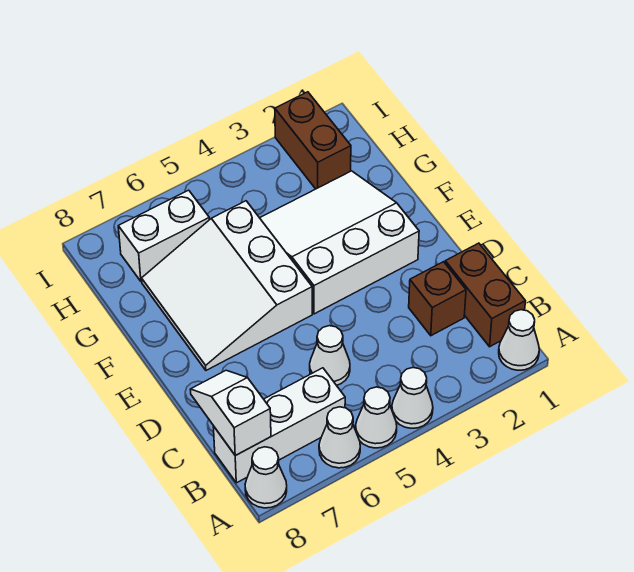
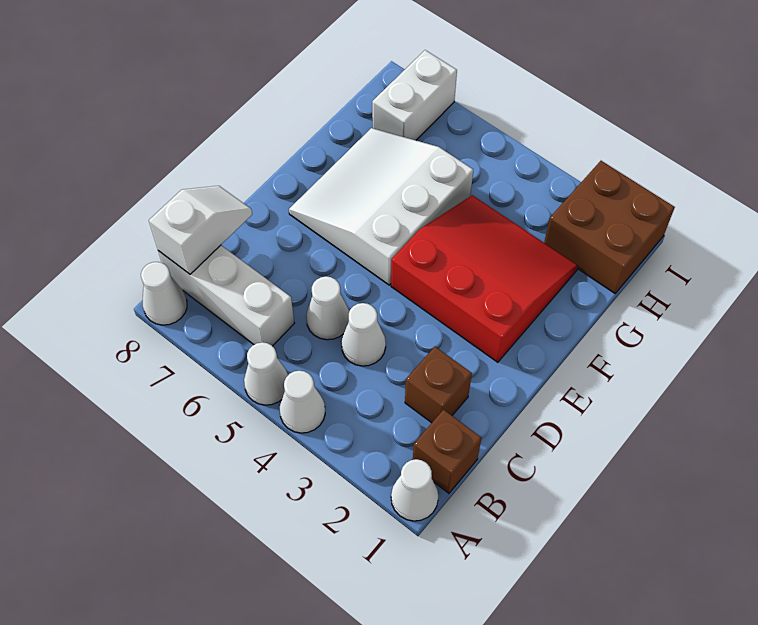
white 1x1 cone [319,407,360,468] -> white 1x1 cone moved to [341,303,386,366]
brown 1x2 brick [445,243,525,347] -> brown 1x1 brick [413,410,481,493]
white 3x3 slope [260,171,419,314] -> red 3x3 slope [391,195,578,362]
brown 1x2 brick [275,92,351,189] -> brown 2x2 brick [544,161,675,293]
white 1x2 brick [118,190,209,282] -> white 1x2 brick turned to [372,50,457,140]

